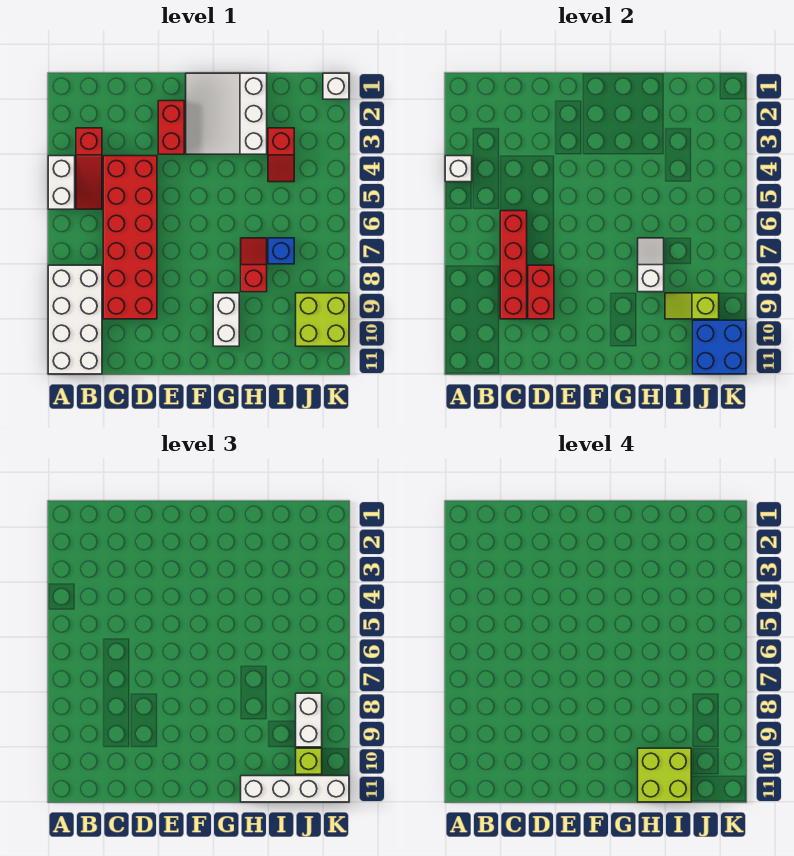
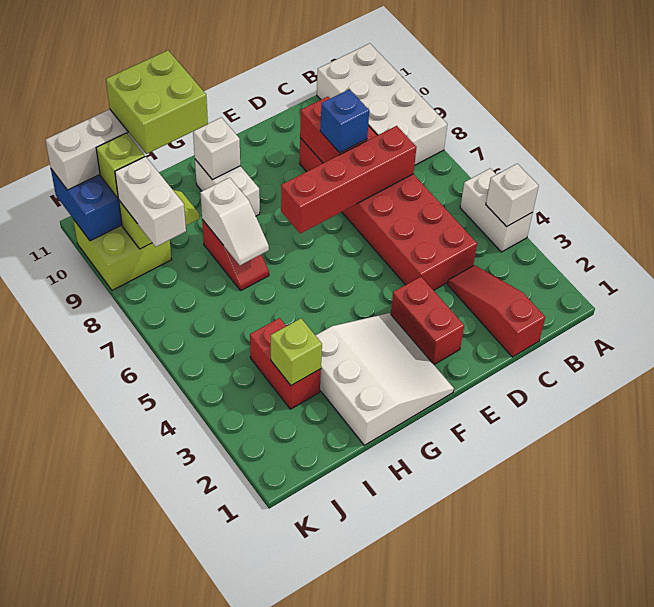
red 1x3 slope [76,128,102,209] -> red 1x3 slope moved to [447,265,545,357]
red 1x4 brick [500,211,527,319] -> red 1x4 brick turned to [281,126,417,234]
red 1x2 slope [268,128,294,182] -> red 1x2 brick [250,318,321,409]
none -> lime 1x1 brick [271,319,322,385]
blue 1x1 brick [268,238,294,264] -> blue 1x1 brick moved to [320,89,369,153]
white 1x1 brick [323,73,349,99] -> white 1x1 brick moved to [193,117,240,180]

